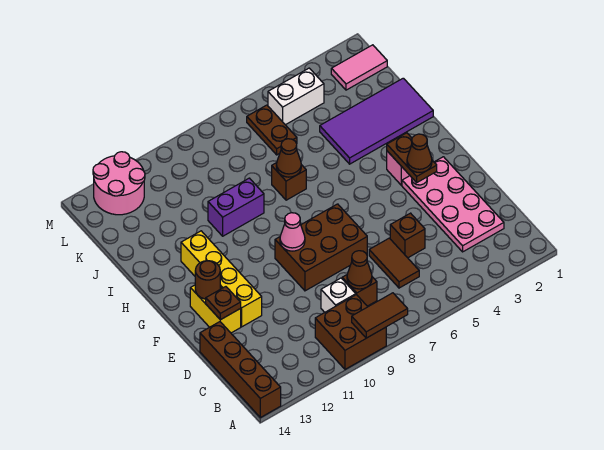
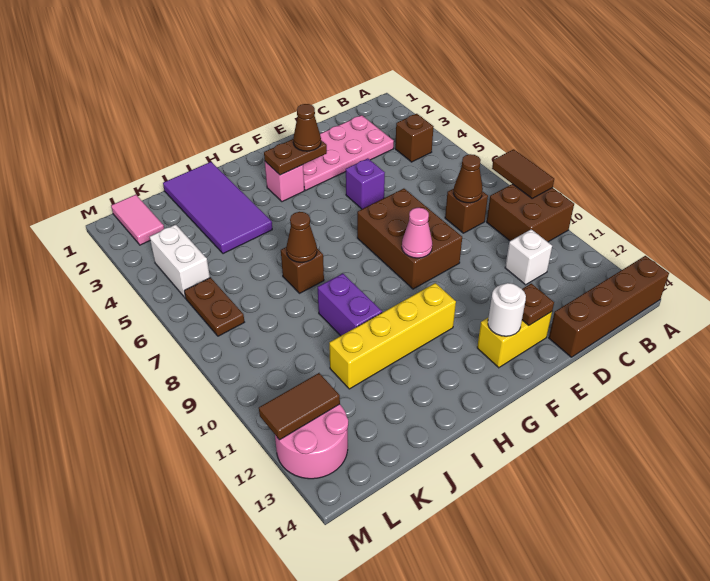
brown 1x2 tile [369,238,419,288] -> brown 1x2 tile moved to [259,373,340,440]
white 1x1 brick [321,278,356,312] -> white 1x1 brick moved to [505,229,552,285]
brown 1x1 brick [390,213,425,258] -> brown 1x1 brick moved to [395,114,434,162]
none -> purple 1x1 brick [346,158,385,209]
yellow 1x4 brick [181,231,262,327] -> yellow 1x4 brick moved to [329,283,456,389]
brown 1x1 round brick [195,261,220,299] -> white 1x1 round brick [488,283,526,336]
brown 1x2 plate [247,105,297,155] -> brown 1x2 plate turned to [184,278,244,336]

